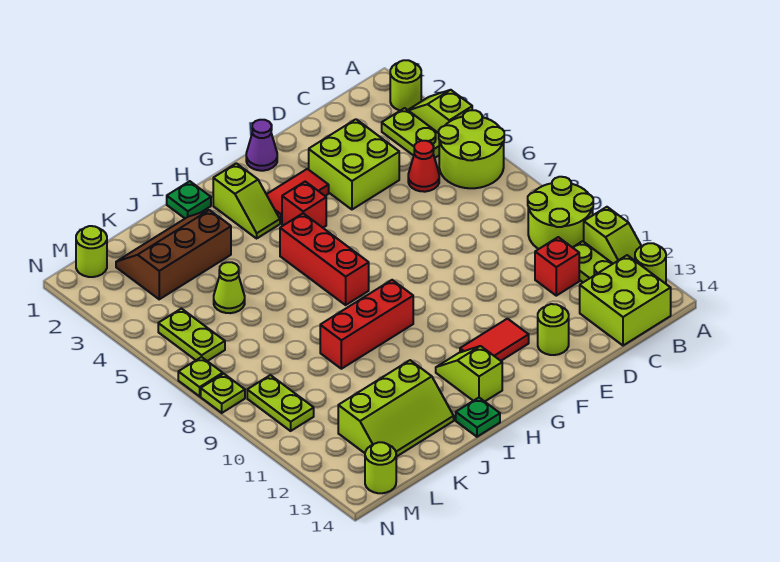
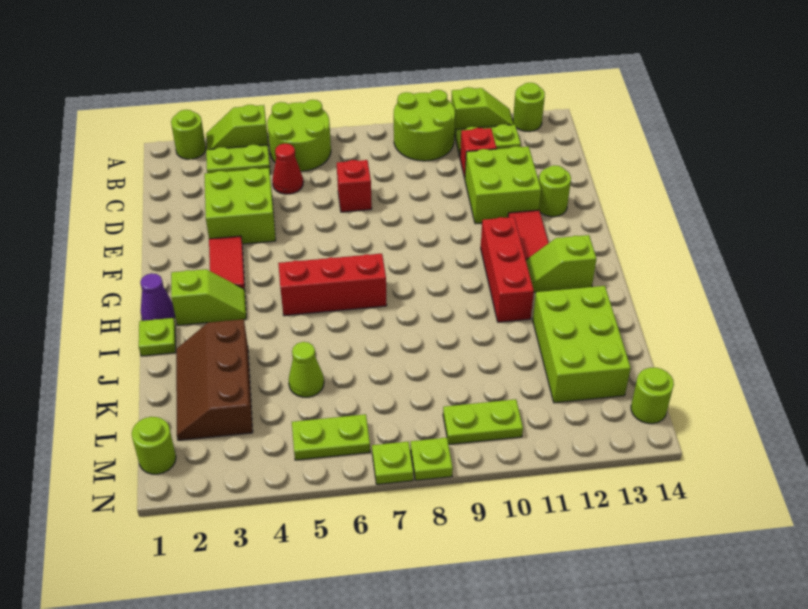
lime 2x2 brick [580,255,671,346] -> lime 2x2 brick moved to [465,146,541,224]
purple 1x1 cone [246,120,277,171] -> purple 1x1 cone moved to [140,273,175,321]
red 1x1 brick [282,182,326,228] -> red 1x1 brick moved to [337,160,372,212]
red 1x3 brick [320,280,413,369] -> red 1x3 brick moved to [481,217,534,322]
green 1x1 plate [167,181,211,218] -> lime 1x1 plate [139,318,176,356]
green 1x1 plate [456,398,500,437] -> none
lime 2x3 slope [338,360,454,457] -> lime 2x3 brick [533,286,631,403]

